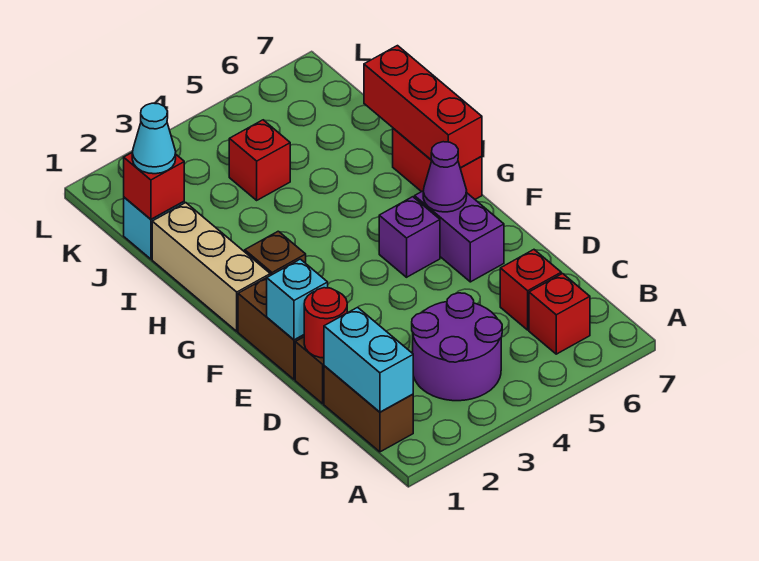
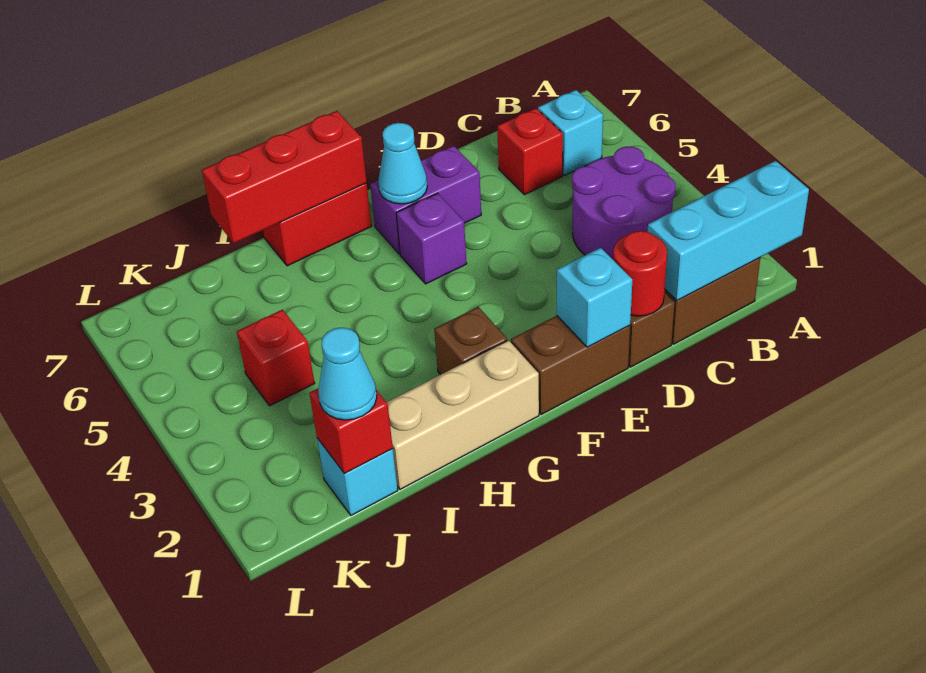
cyan 1x2 brick [324,307,413,412] -> cyan 1x3 brick [648,161,809,301]
red 1x1 brick [529,274,590,354] -> cyan 1x1 brick [538,90,603,176]
purple 1x1 cone [423,142,467,212] -> cyan 1x1 cone [378,123,427,204]

